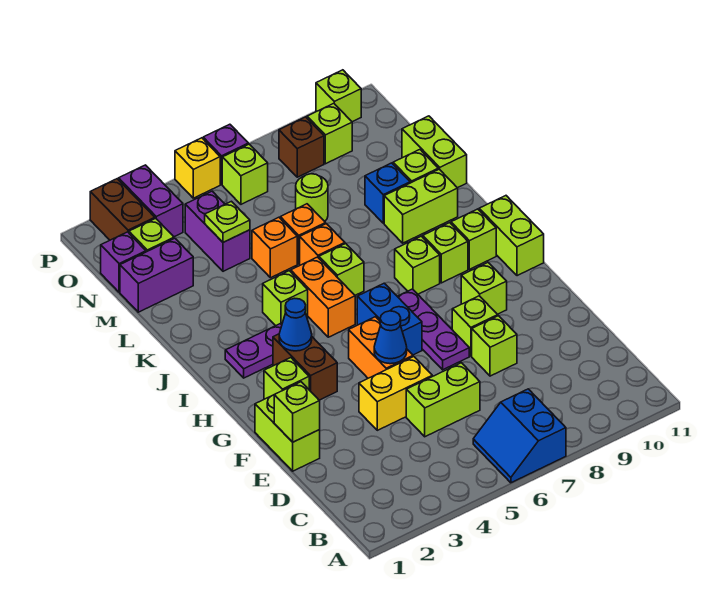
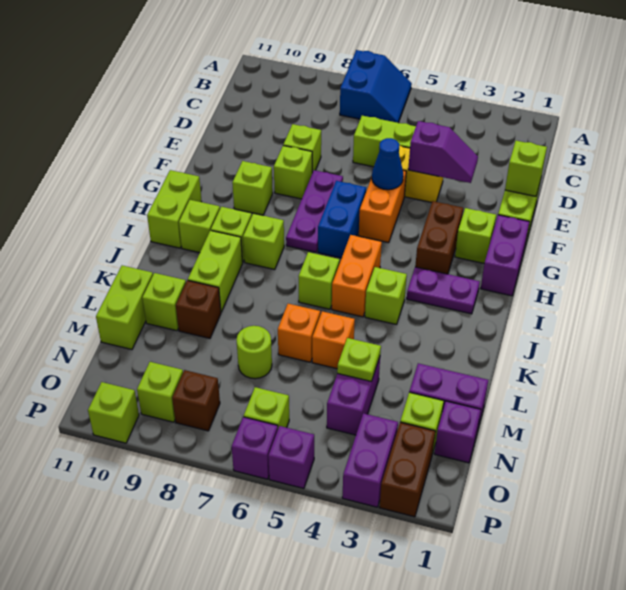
none -> purple 1x2 slope [408,121,478,183]
none -> purple 1x2 brick [481,215,530,296]
blue 1x1 cone [279,298,312,351] -> none
orange 1x1 brick [300,224,345,265] -> none
lime 1x2 brick [384,169,458,243] -> lime 1x2 brick turned to [188,230,243,312]
blue 1x1 brick [365,163,410,223] -> brown 1x1 brick [176,280,221,338]
yellow 1x1 brick [175,138,220,198] -> purple 1x1 brick [268,426,314,489]

